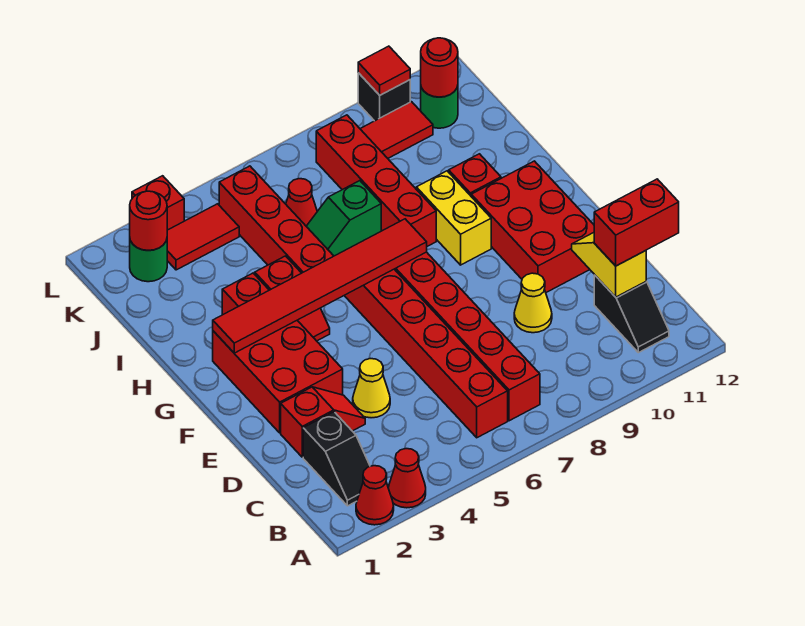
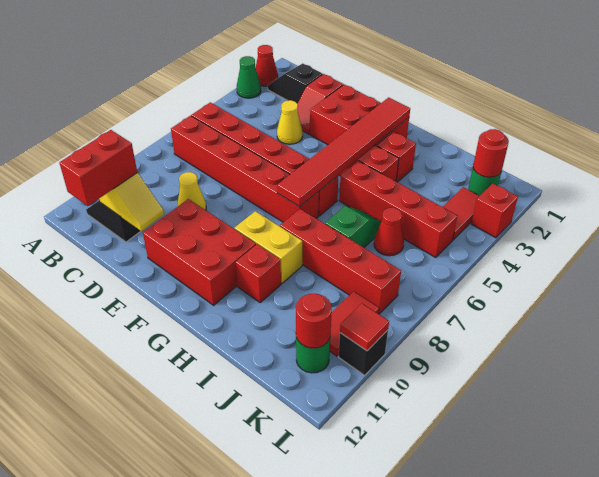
red 1x1 cone [388,449,426,508] -> green 1x1 cone [237,56,261,98]

